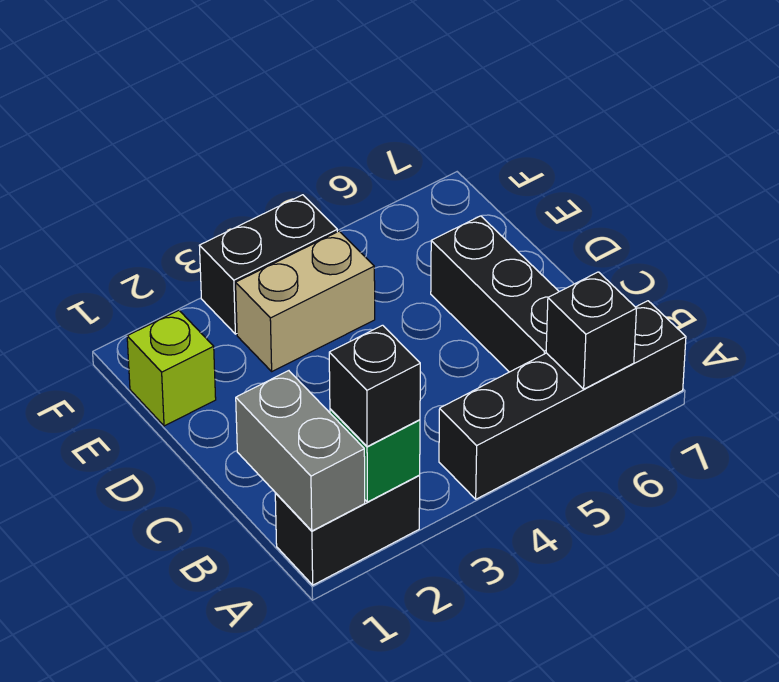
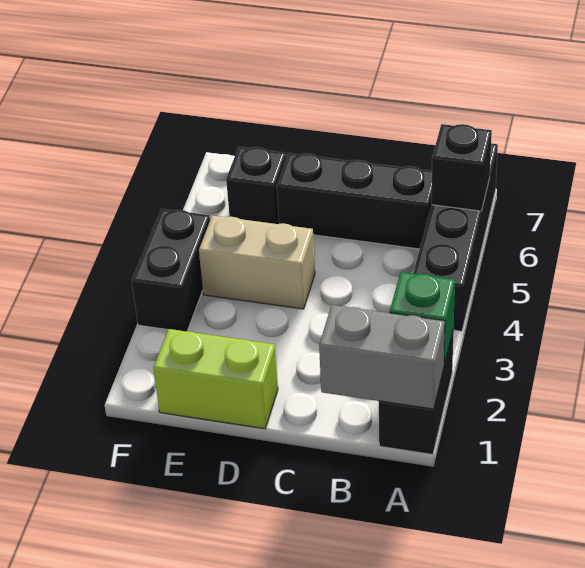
black 1x1 brick [329,325,420,447] -> black 1x1 brick moved to [226,147,286,224]
lime 1x1 brick [127,310,216,426] -> lime 1x2 brick [153,329,278,429]
tan 1x2 brick [236,231,375,371] -> tan 1x2 brick turned to [199,216,315,309]

